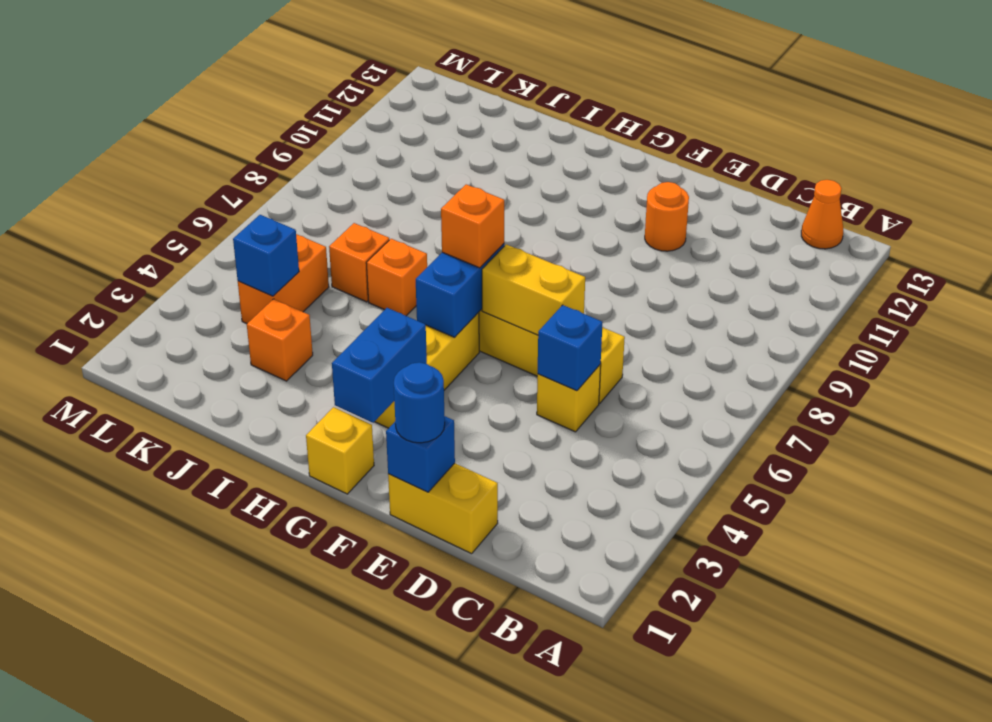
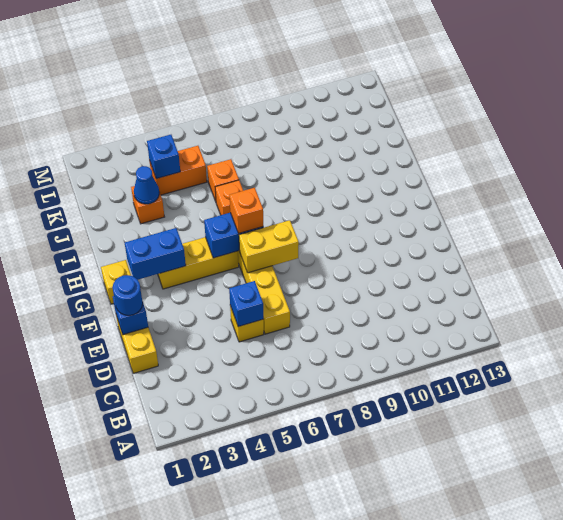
orange 1x1 cone [801,180,843,249] -> none
yellow 1x2 brick [482,244,585,335] -> yellow 1x2 brick turned to [239,220,299,273]
orange 1x1 round brick [645,182,689,251] -> none
none -> blue 1x1 cone [134,166,159,204]

